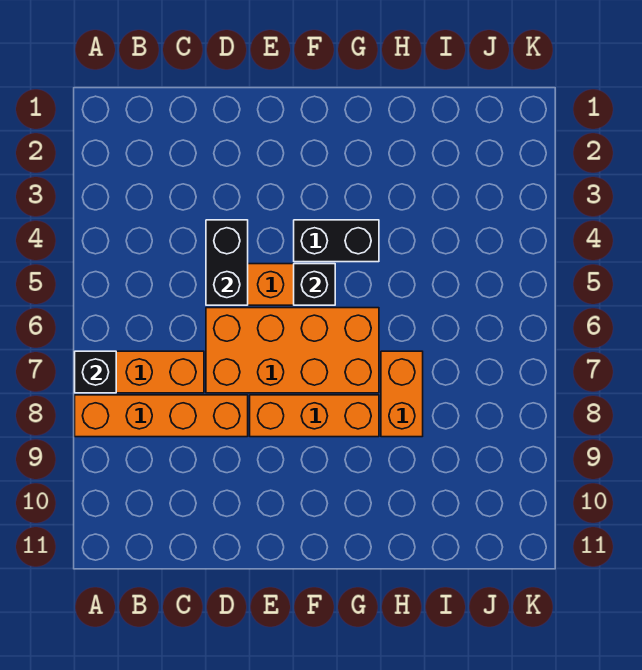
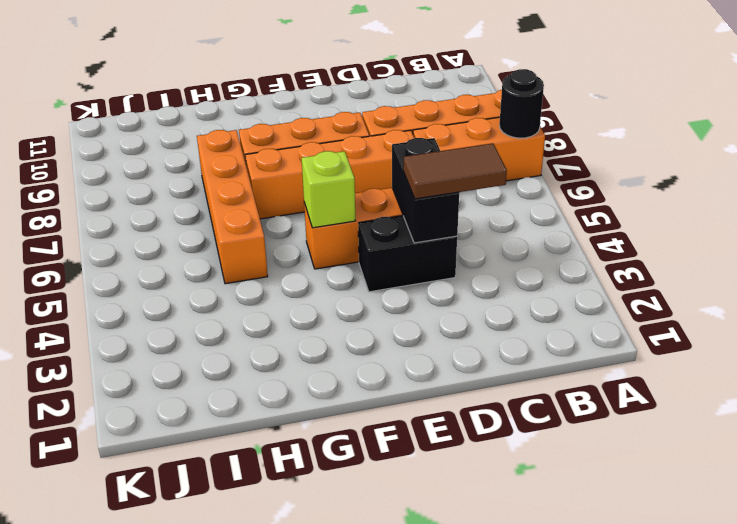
black 1x1 brick [75,351,116,393] -> black 1x1 round brick [499,69,544,138]
none -> brown 1x2 tile [403,143,507,199]
orange 2x4 brick [206,308,379,393] -> orange 1x4 brick [245,130,414,219]
black 1x2 brick [294,220,379,262] -> black 1x2 brick moved to [358,216,457,292]
black 1x1 brick [294,264,335,305] -> lime 1x1 brick [302,151,355,228]
orange 1x2 brick [381,351,423,437] -> orange 1x4 brick [197,130,268,284]

